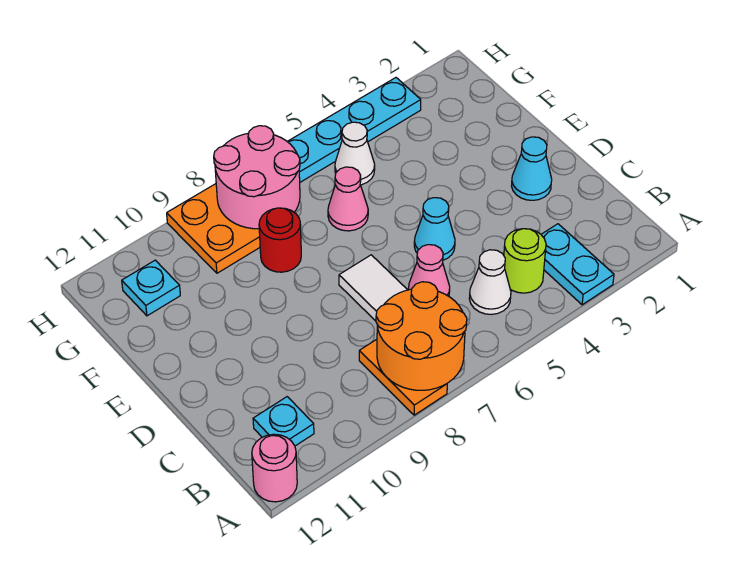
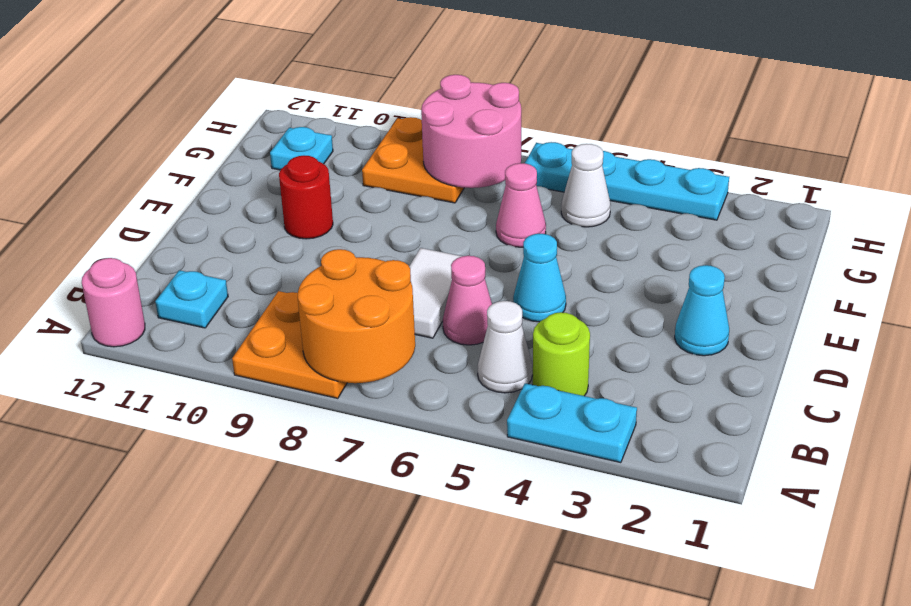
cyan 1x2 plate [541,224,614,305] -> cyan 1x2 plate turned to [507,383,637,463]
orange 1x2 plate [359,339,447,415] -> orange 2x2 plate [232,291,347,398]
red 1x1 round brick [259,208,301,272] -> red 1x1 round brick moved to [279,156,333,239]

